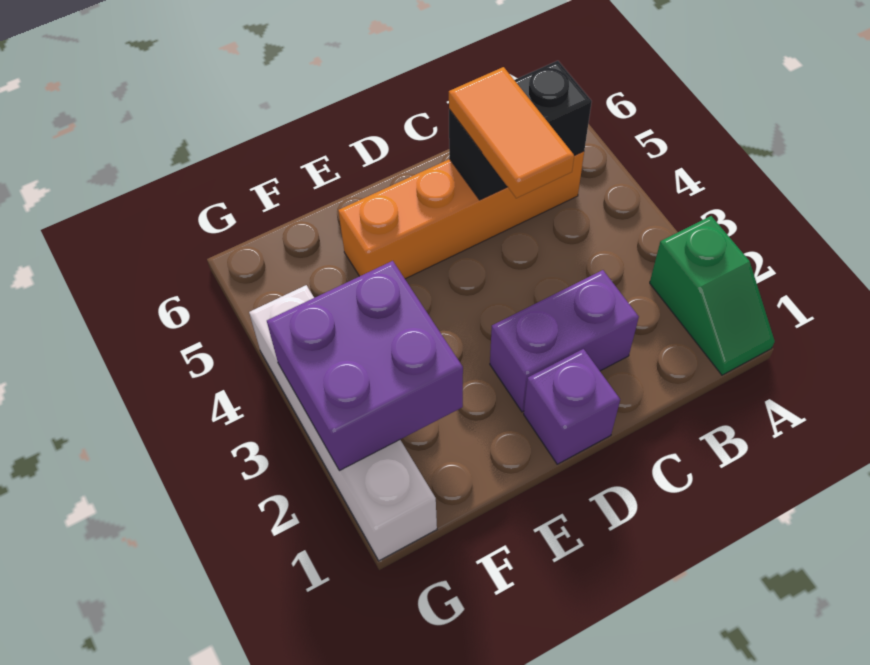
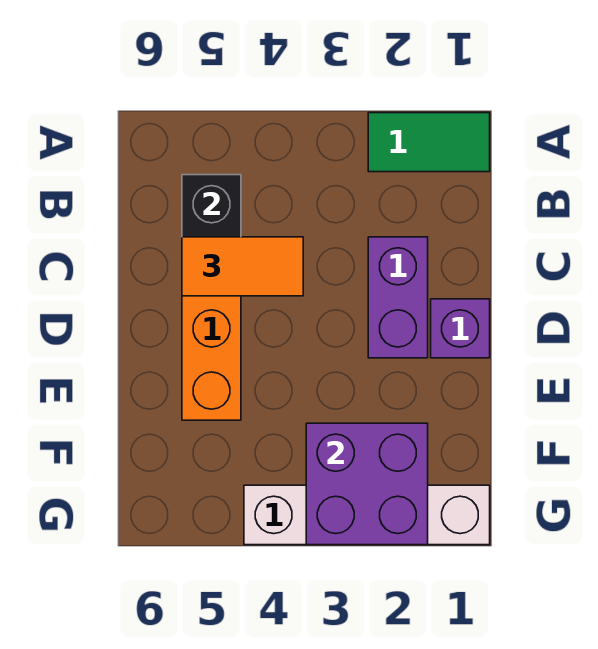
green 1x2 slope [650,216,775,375] -> green 1x2 tile [368,113,490,172]

